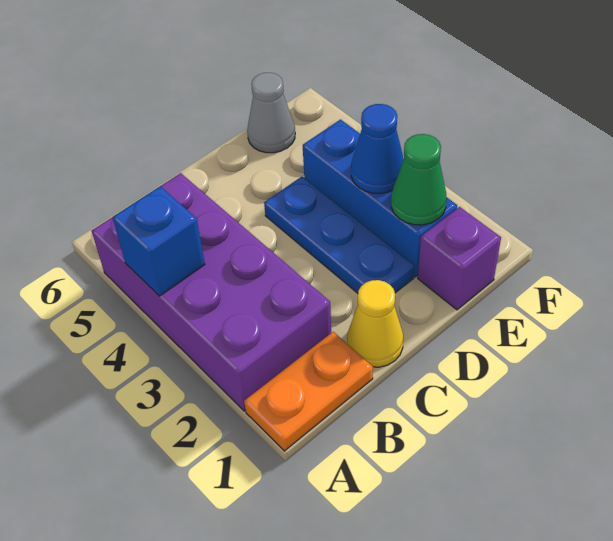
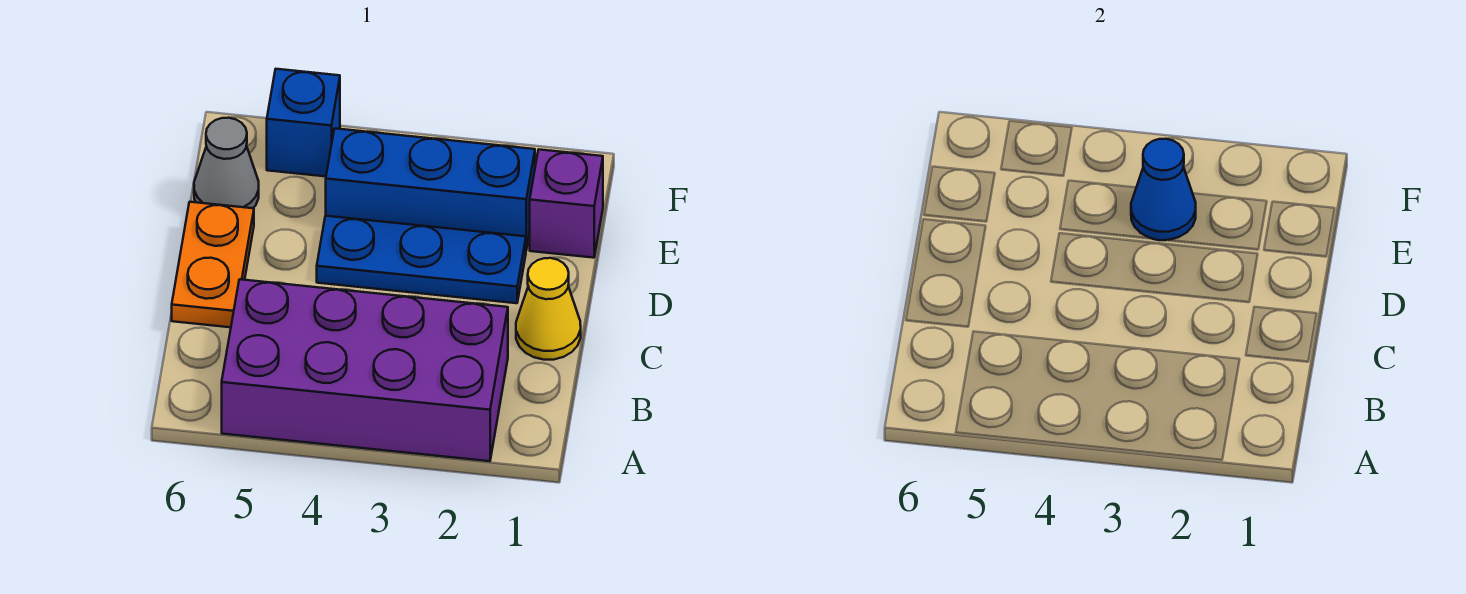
orange 1x2 plate [244,332,373,451] -> orange 1x2 plate moved to [172,202,254,327]
blue 1x1 brick [113,186,205,296] -> blue 1x1 brick moved to [267,69,340,176]
green 1x1 cone [391,134,447,225] -> none

